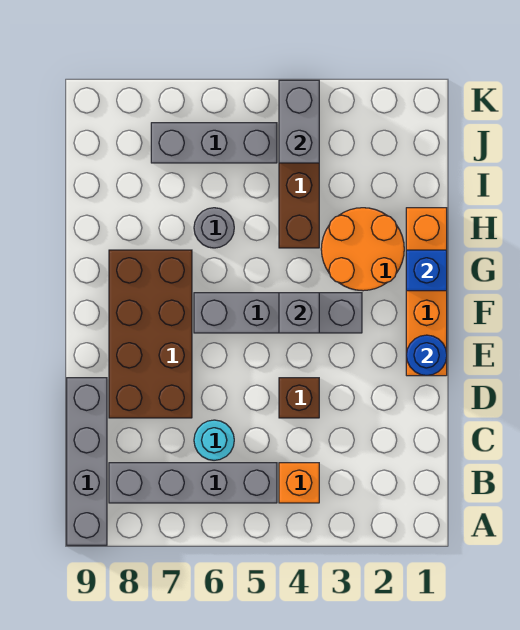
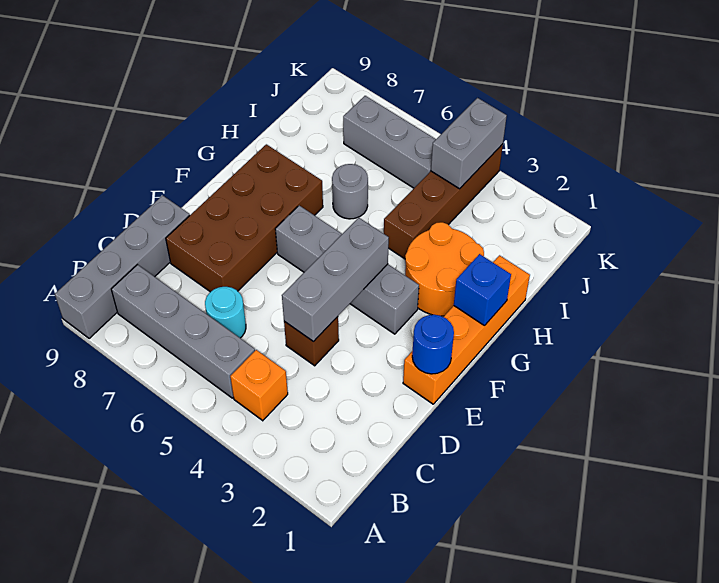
grey 1x1 brick [279,293,319,333] -> grey 1x3 brick [282,218,389,342]

